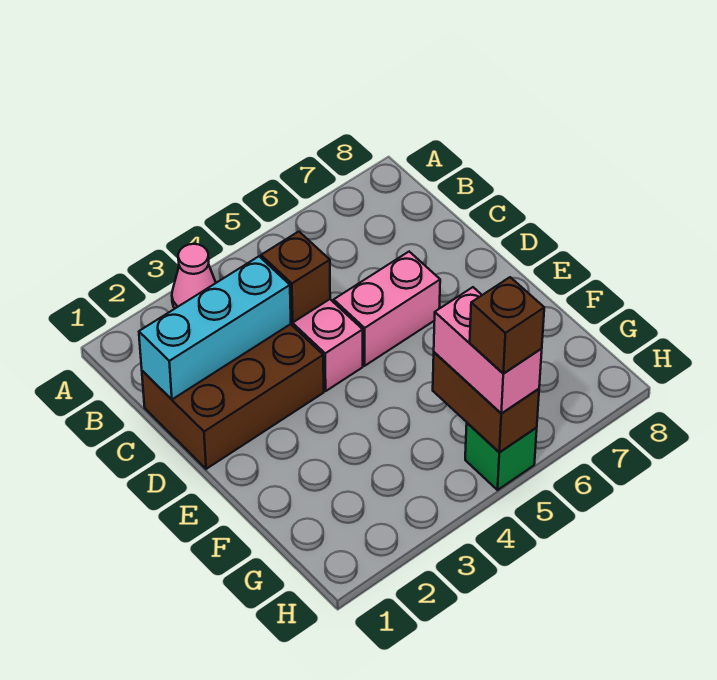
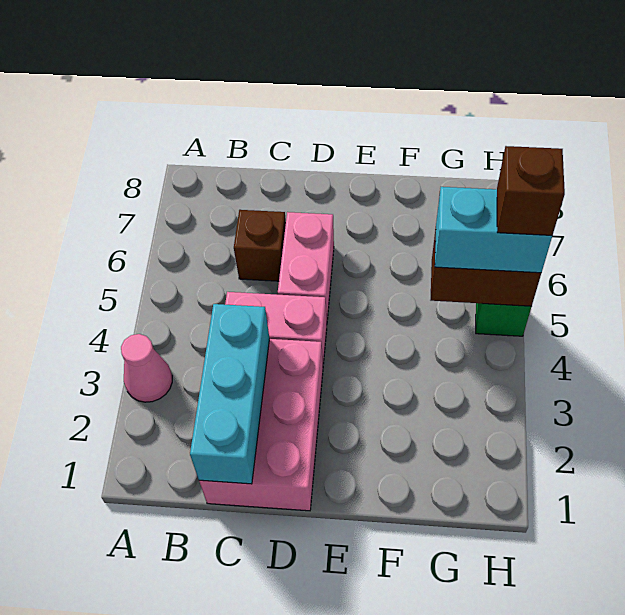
brown 2x3 brick [142,324,324,469] -> pink 2x3 brick [199,339,323,511]
brown 1x1 brick [261,232,330,322] -> brown 1x1 brick moved to [234,210,286,281]
pink 1x2 brick [434,287,542,414] -> cyan 1x2 brick [435,187,552,273]

